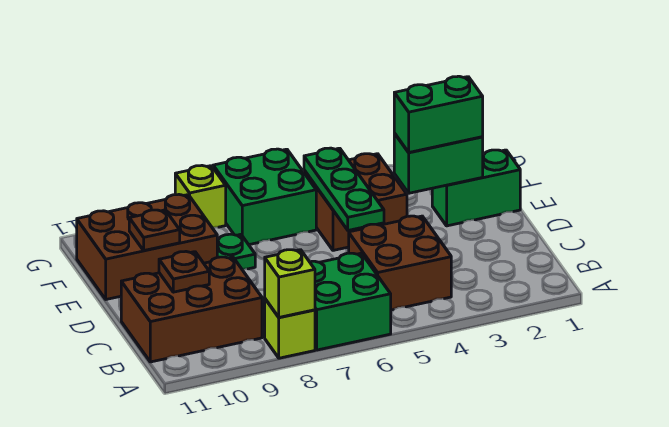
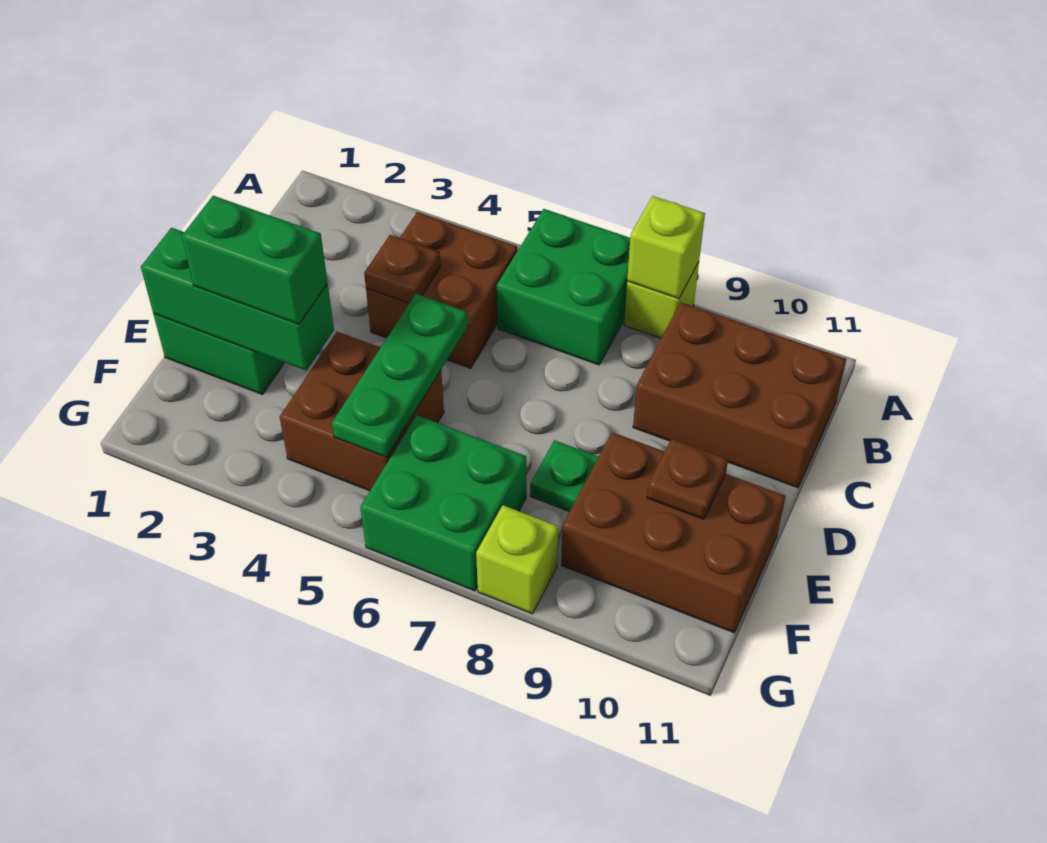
brown 1x1 plate [159,252,209,292] -> brown 1x1 plate moved to [364,235,440,303]
green 1x2 brick [394,134,483,193] -> green 1x3 brick [141,228,334,371]

